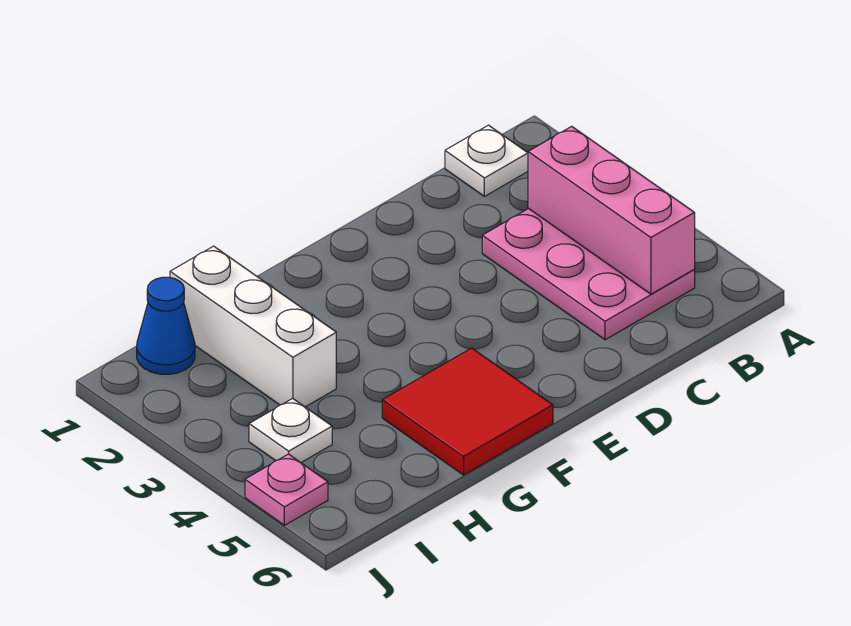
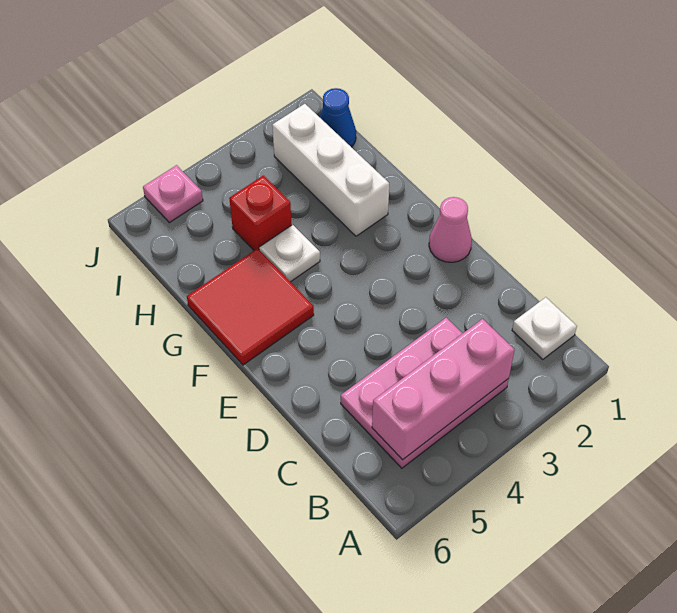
none -> pink 1x1 cone [429,197,472,262]
white 1x3 brick [170,246,336,407] -> white 1x3 brick turned to [272,104,389,236]
none -> red 1x1 brick [229,175,291,250]
white 1x1 plate [249,398,332,463] -> white 1x1 plate moved to [259,225,320,282]

